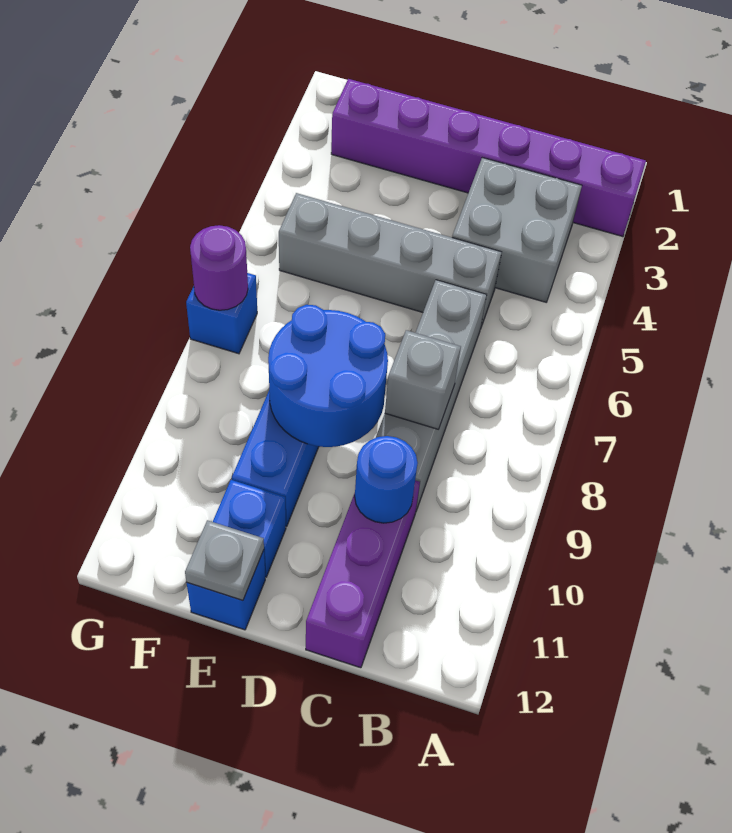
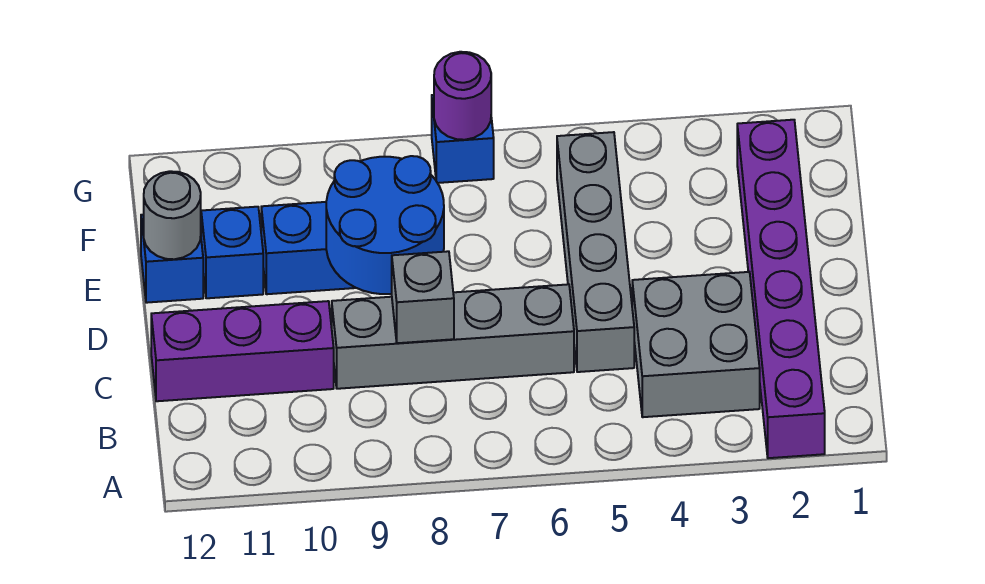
blue 1x1 round brick [355,436,418,523] -> none
grey 1x1 plate [185,520,264,601] -> grey 1x1 round brick [144,171,201,259]

